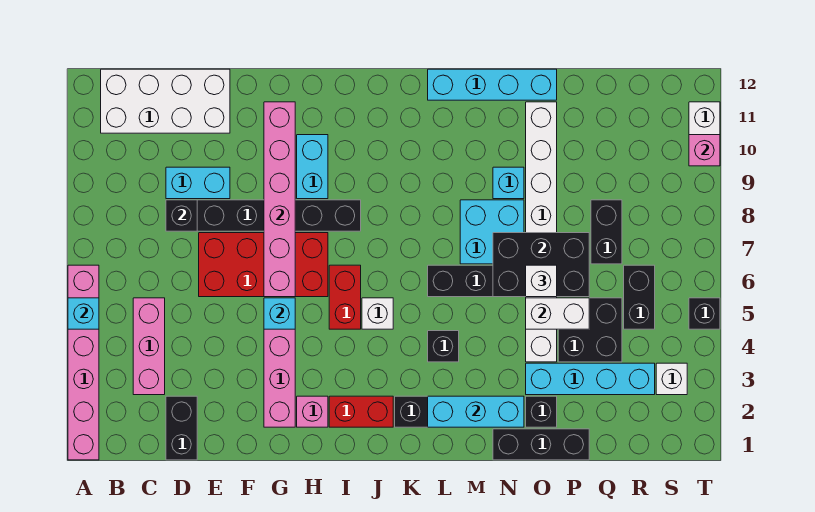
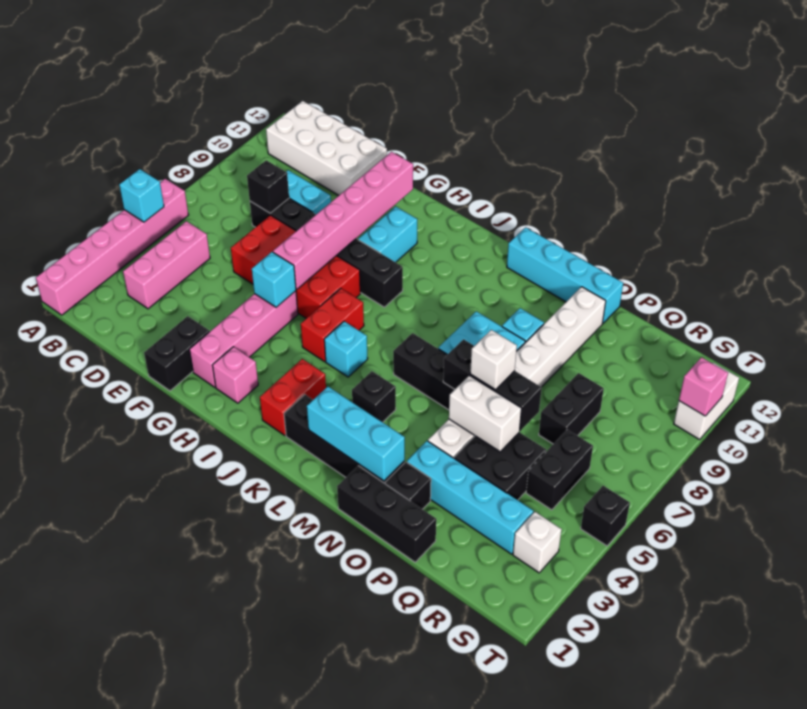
black 1x2 brick [166,396,197,460] -> black 1x2 brick moved to [144,316,209,391]
red 1x2 brick [329,396,393,427] -> red 1x2 brick turned to [260,359,326,436]
white 1x1 brick [362,298,393,329] -> cyan 1x1 brick [324,321,368,377]
black 2x3 brick [493,233,589,297] -> black 1x3 brick [443,339,542,431]

